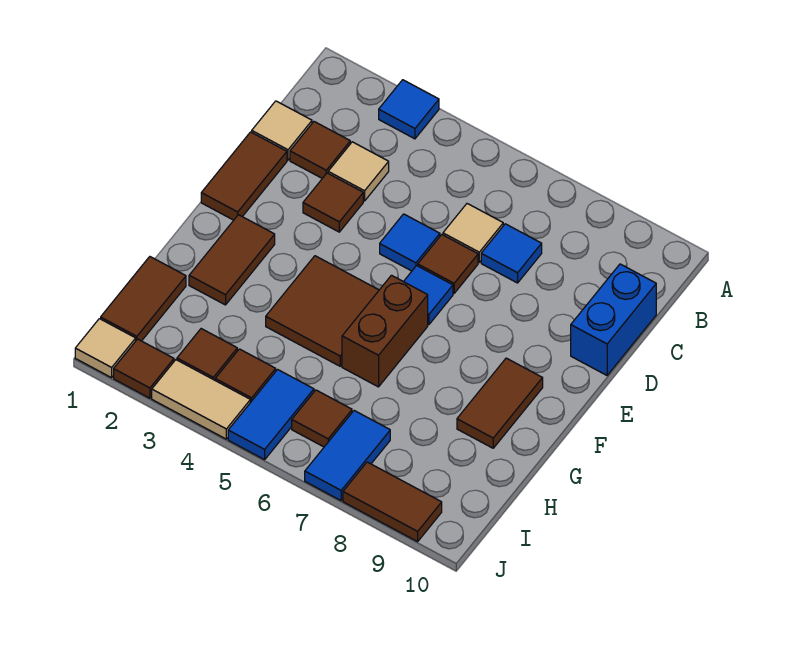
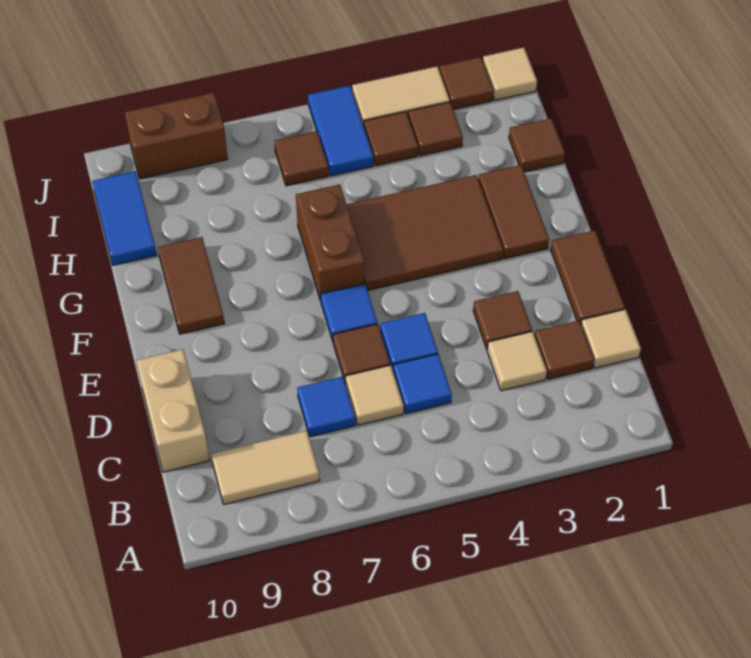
blue 1x1 tile [379,80,439,139] -> blue 1x1 tile moved to [393,354,452,414]
none -> tan 1x2 tile [211,431,320,504]
blue 1x2 brick [571,264,656,375] -> tan 1x2 brick [137,349,210,472]
brown 2x2 tile [266,256,379,366] -> brown 2x3 tile [347,175,503,291]
brown 1x2 tile [101,257,186,341] -> brown 1x1 tile [509,118,565,172]
blue 1x2 tile [305,411,390,500] -> blue 1x2 tile moved to [92,171,157,265]
brown 1x2 tile [343,462,442,542] -> brown 1x2 brick [125,93,228,179]

